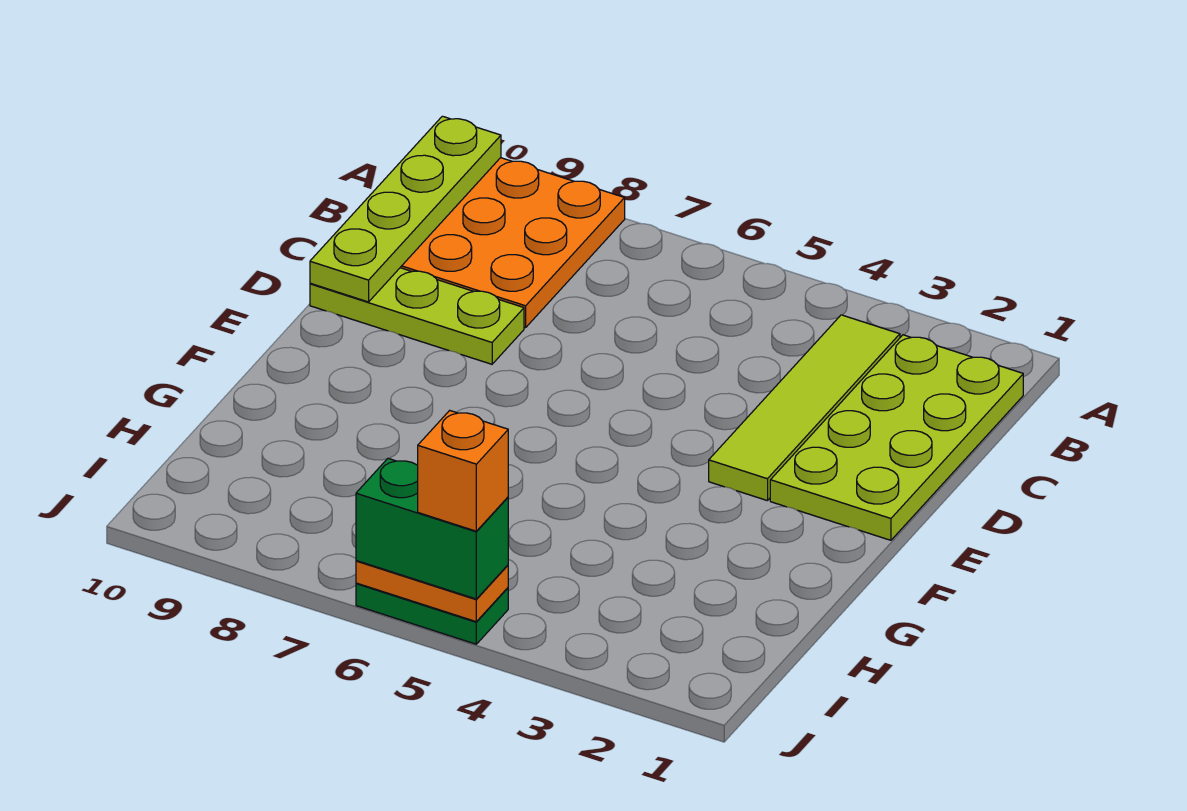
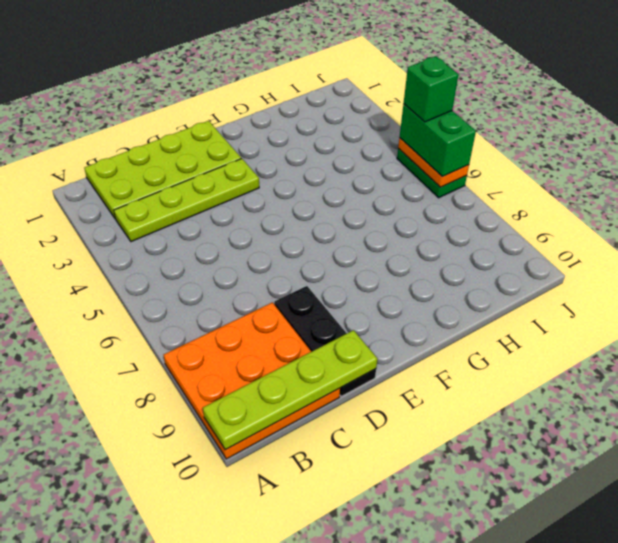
lime 1x4 tile [709,315,900,501] -> lime 1x4 plate [114,159,259,242]
lime 1x3 plate [310,268,524,364] -> black 1x3 plate [274,286,376,396]
orange 1x1 brick [418,410,508,531] -> green 1x1 brick [404,56,458,122]

